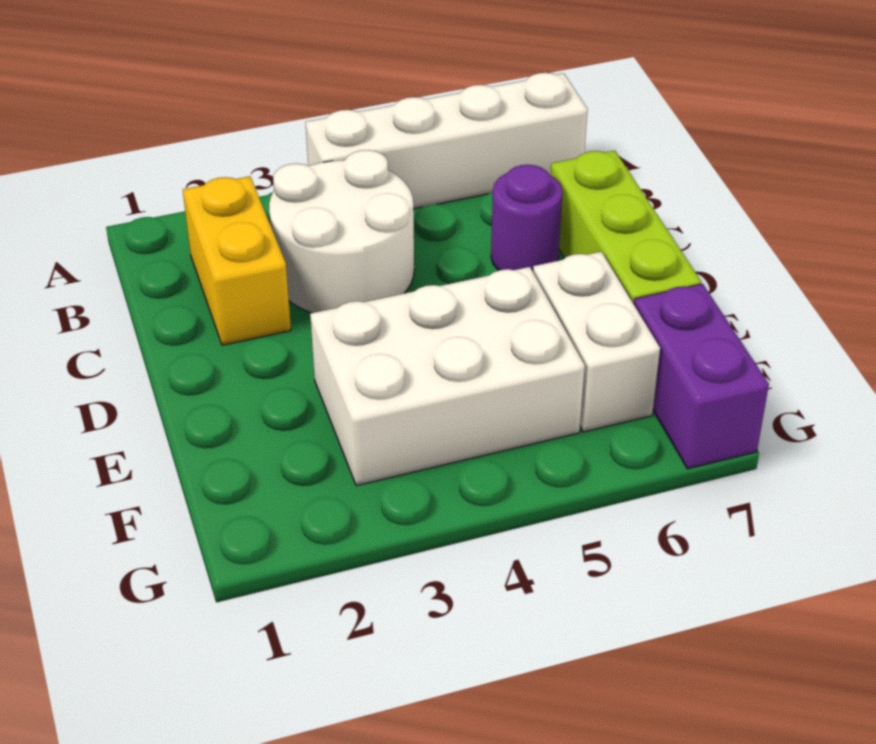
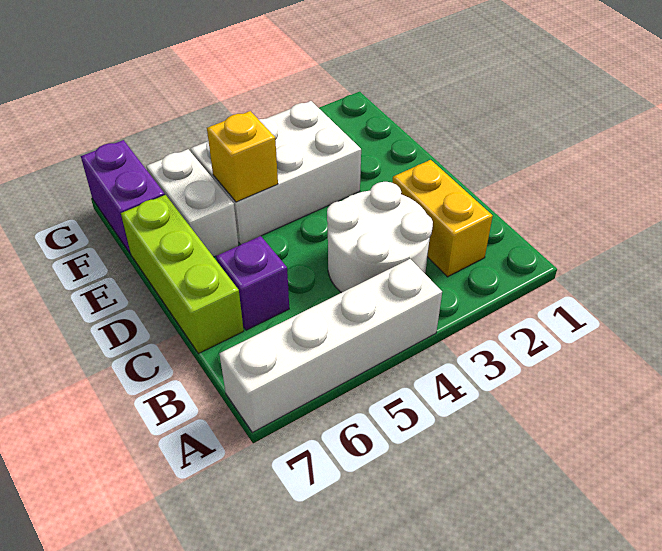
purple 1x1 round brick [491,165,562,271] -> purple 1x1 brick [216,236,289,330]
none -> yellow 1x1 brick [207,111,278,202]

